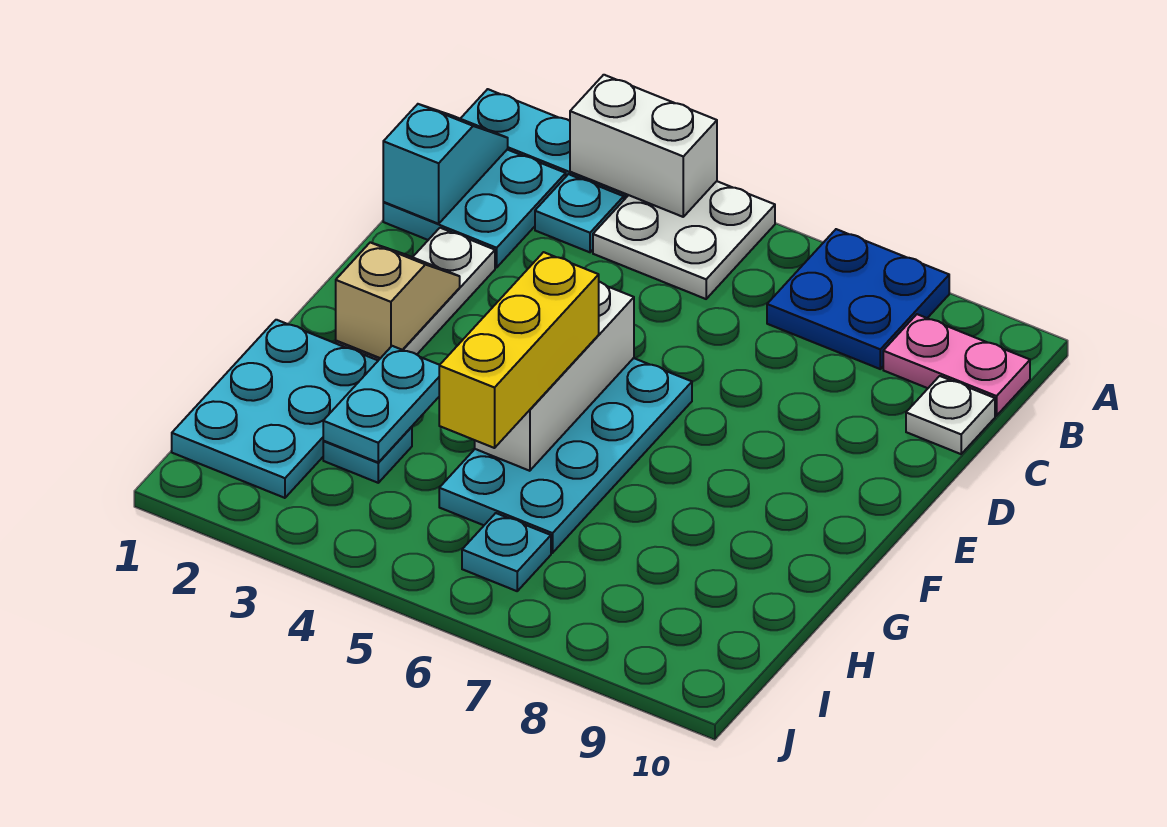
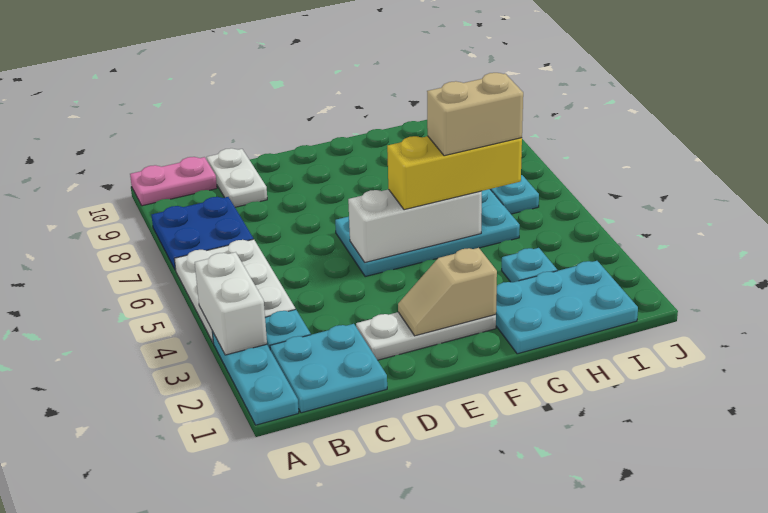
white 2x2 plate [593,181,775,299] -> white 2x3 plate [174,239,295,342]
cyan 1x2 slope [383,104,508,224] -> none
pink 1x2 plate [883,314,1030,416] -> pink 1x2 plate turned to [130,157,217,206]
white 1x1 plate [906,376,995,454] -> white 1x2 plate [207,148,267,207]
cyan 1x2 plate [323,346,440,462] -> none
none -> tan 1x2 brick [427,73,523,156]

